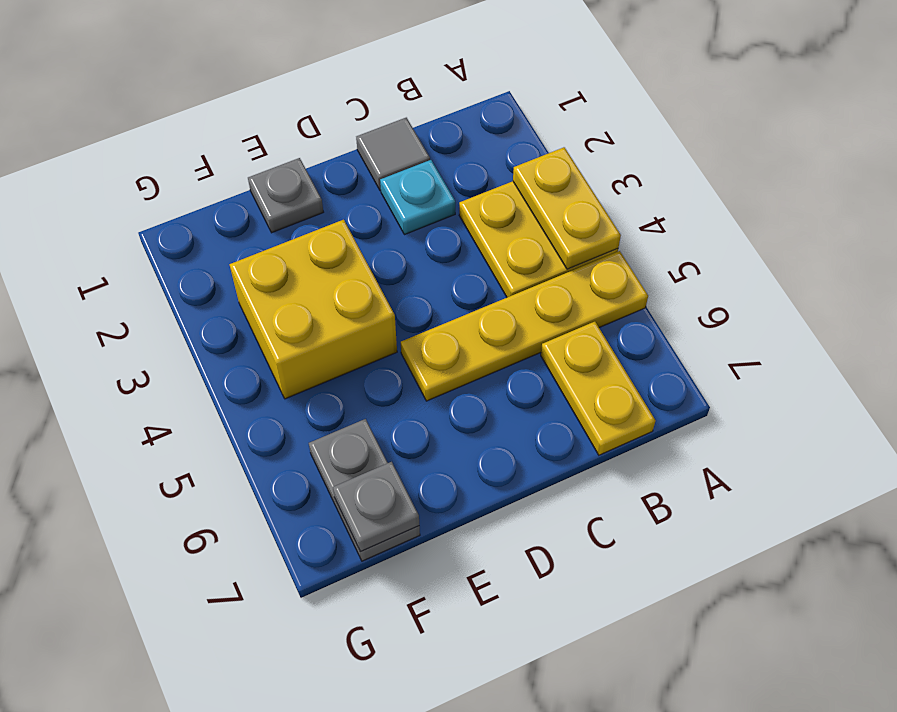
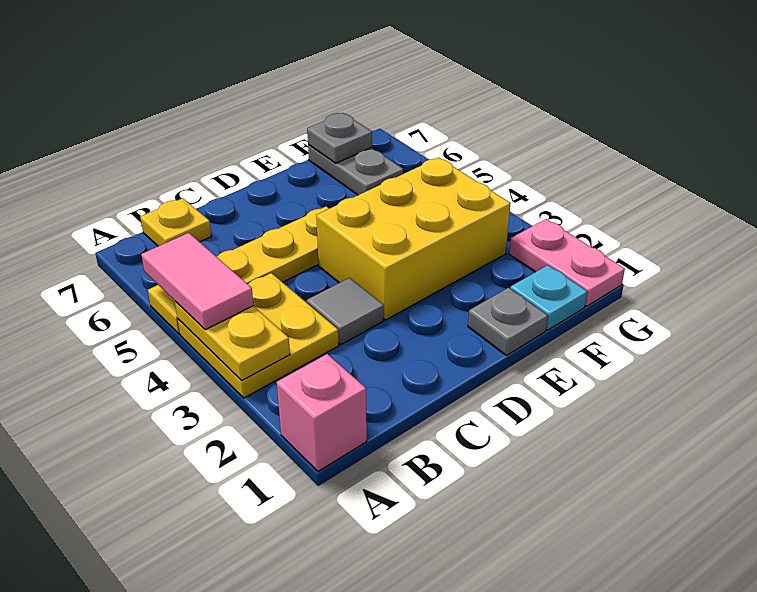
none -> pink 1x1 brick [277,354,367,471]
none -> pink 1x2 tile [141,233,254,330]
yellow 1x2 plate [541,322,655,455] -> yellow 1x1 plate [140,198,211,246]
grey 1x1 tile [356,118,430,190] -> grey 1x1 tile moved to [307,278,384,345]
cyan 1x1 plate [380,160,455,235] -> cyan 1x1 plate moved to [510,265,587,330]
yellow 2x2 brick [229,220,397,399] -> yellow 2x3 brick [316,157,511,320]
none -> pink 1x2 plate [509,219,625,306]

